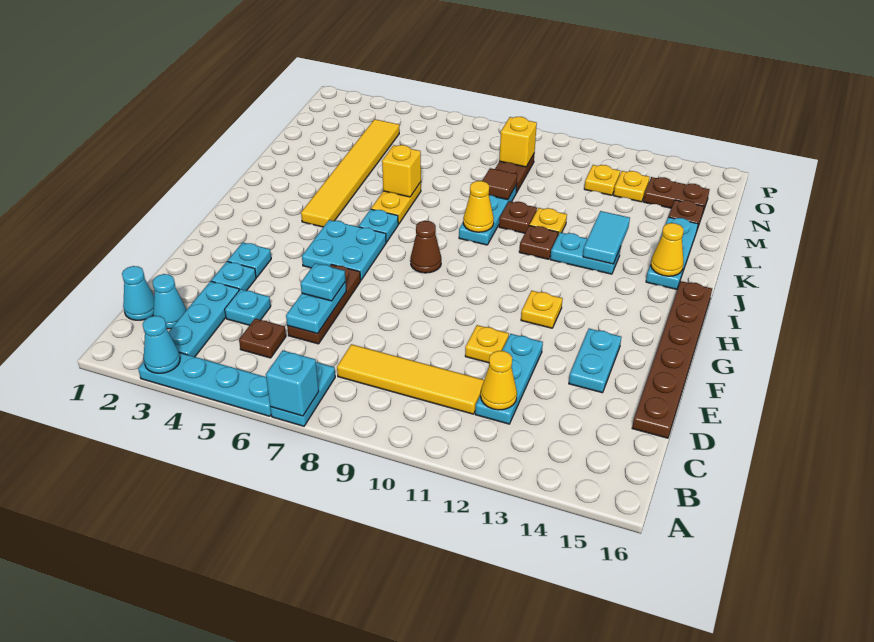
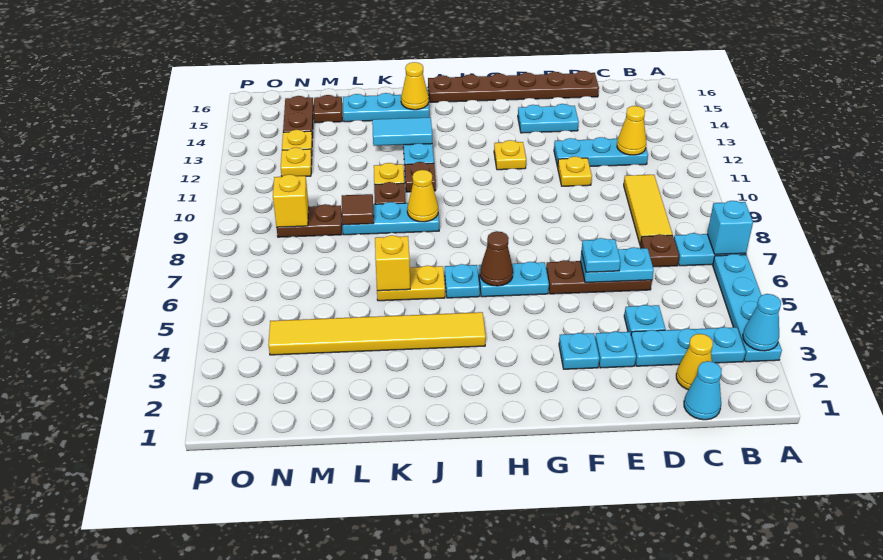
cyan 1x1 cone [153,274,186,329] -> yellow 1x1 cone [676,334,713,390]
brown 1x1 plate [239,319,286,358] -> brown 1x1 plate moved to [640,234,679,267]
yellow 1x4 tile [337,344,484,414] -> yellow 1x3 tile [624,175,673,244]
cyan 2x2 plate [302,220,386,280] -> cyan 1x2 plate [479,262,549,297]
brown 1x1 cone [410,221,441,273] -> brown 1x1 cone moved to [480,231,513,286]

